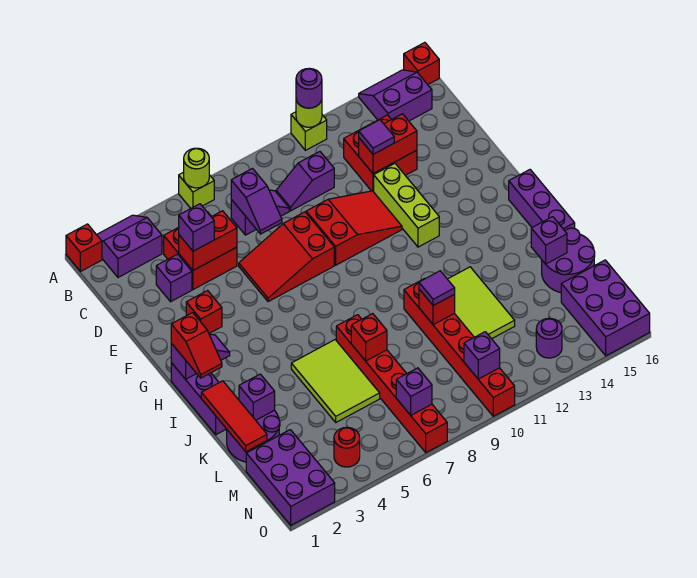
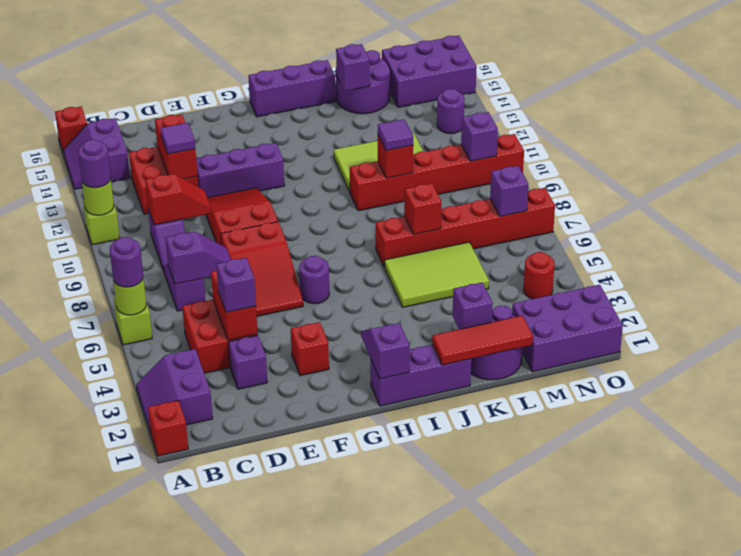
none -> purple 1x1 round brick [110,237,143,287]
lime 1x3 brick [374,164,439,247] -> purple 1x3 brick [196,143,285,198]
none -> purple 1x1 round brick [299,256,330,304]
red 1x2 slope [171,313,222,378] -> red 1x2 slope moved to [145,174,212,225]

